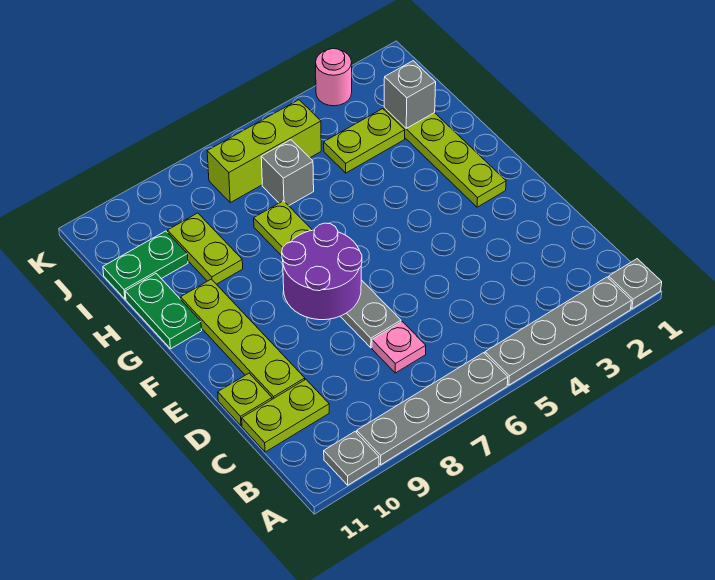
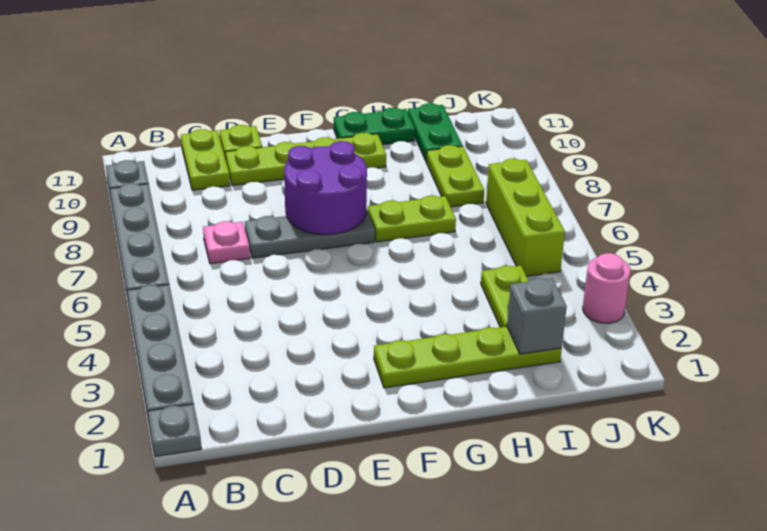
lime 1x2 plate [168,213,243,284] -> lime 1x2 plate turned to [426,145,484,207]
grey 1x1 brick [261,140,314,206] -> none

